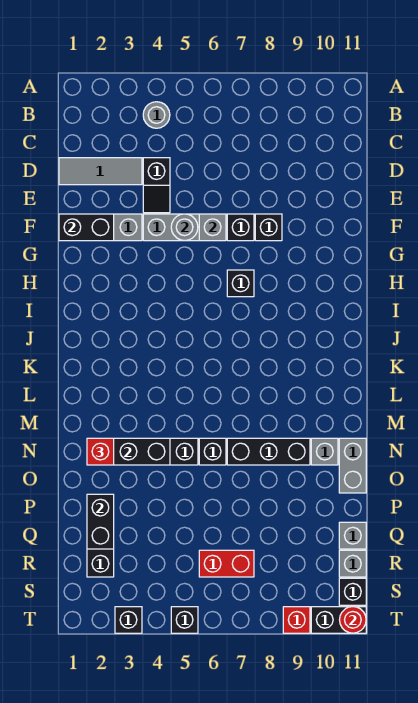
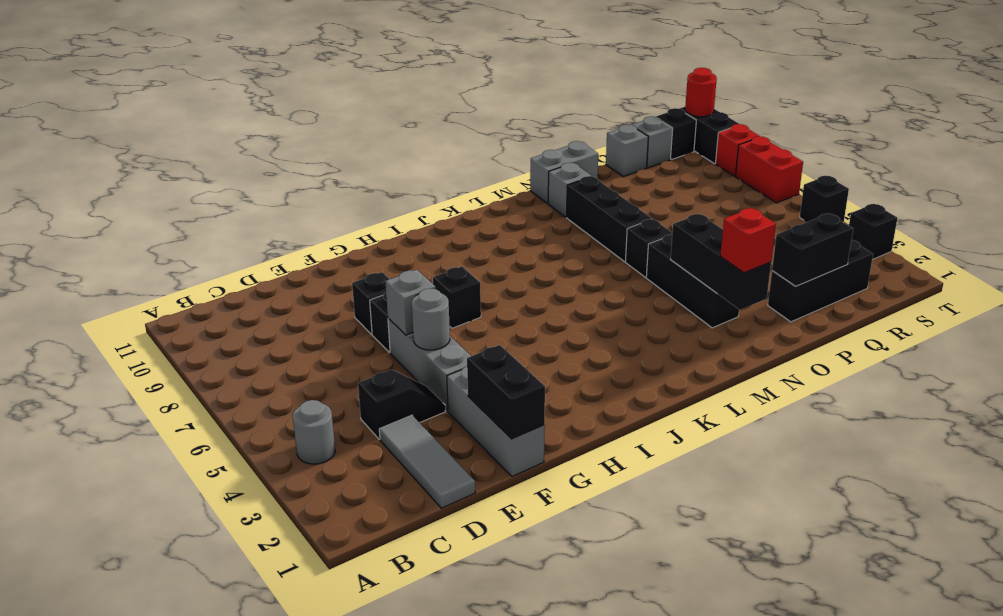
red 1x2 brick [199,550,254,577] -> red 1x2 brick moved to [736,136,803,203]

